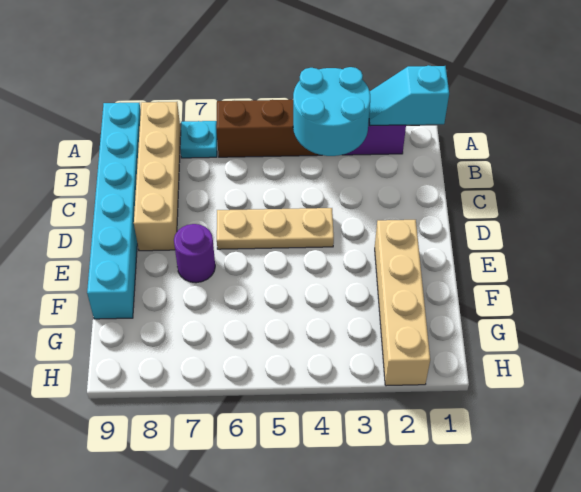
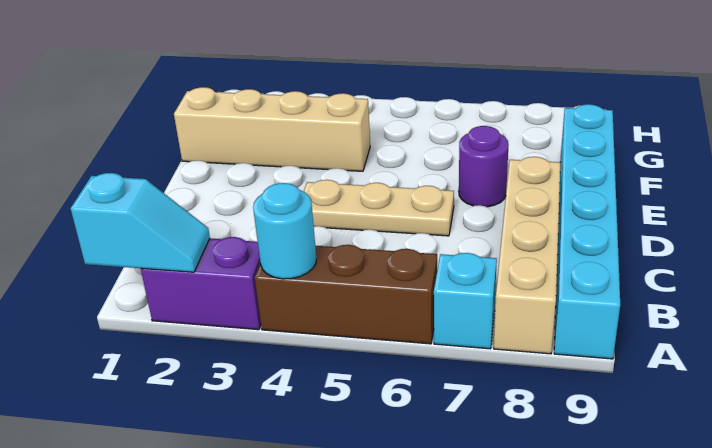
cyan 2x2 round brick [293,67,370,156] -> cyan 1x1 round brick [253,183,316,279]
cyan 1x1 plate [180,121,217,158] -> cyan 1x1 brick [434,253,497,349]
tan 1x4 brick [375,220,430,386] -> tan 1x4 brick turned to [174,87,370,171]

